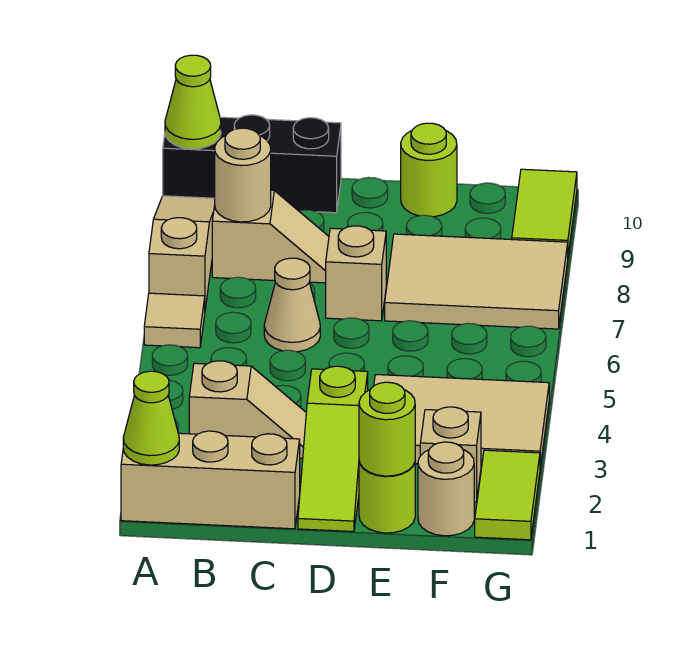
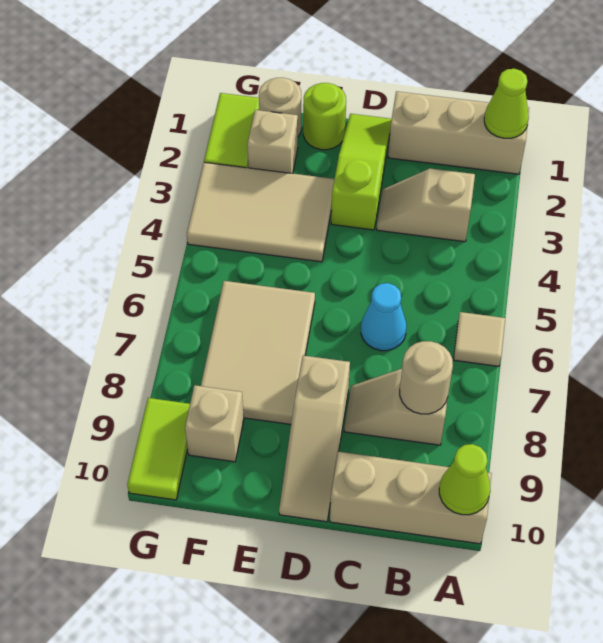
tan 1x3 slope [149,196,215,309] -> tan 1x3 slope moved to [279,355,350,522]
black 1x3 brick [163,115,341,213] -> tan 1x3 brick [330,452,492,544]
tan 1x1 cone [264,258,320,352] -> cyan 1x1 cone [361,283,406,351]
tan 1x1 brick [326,226,386,321] -> tan 1x1 brick moved to [185,385,244,462]
lime 1x1 round brick [359,382,415,476] -> none
tan 2x3 tile [385,234,568,329] -> tan 2x3 tile turned to [201,281,315,424]
lime 1x1 round brick [401,123,457,217] -> none

